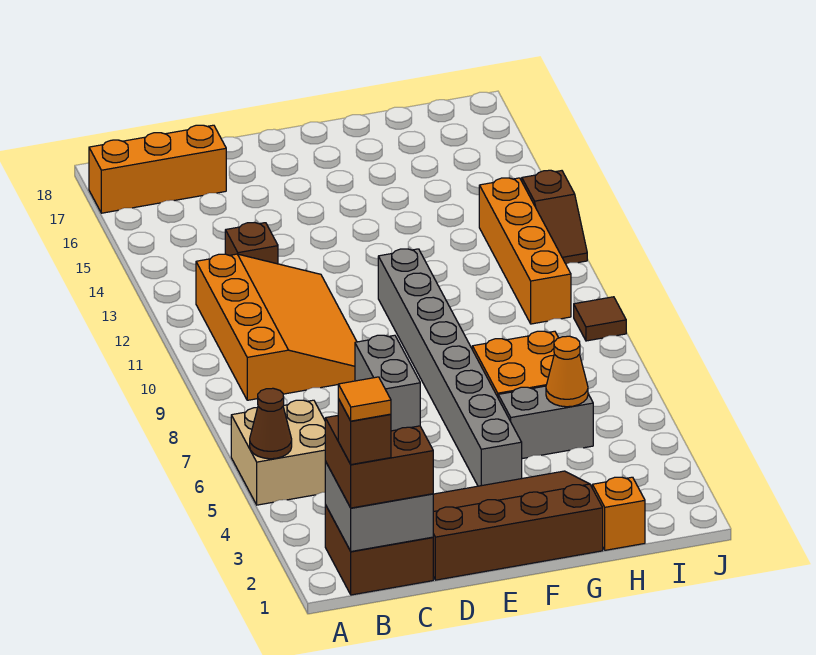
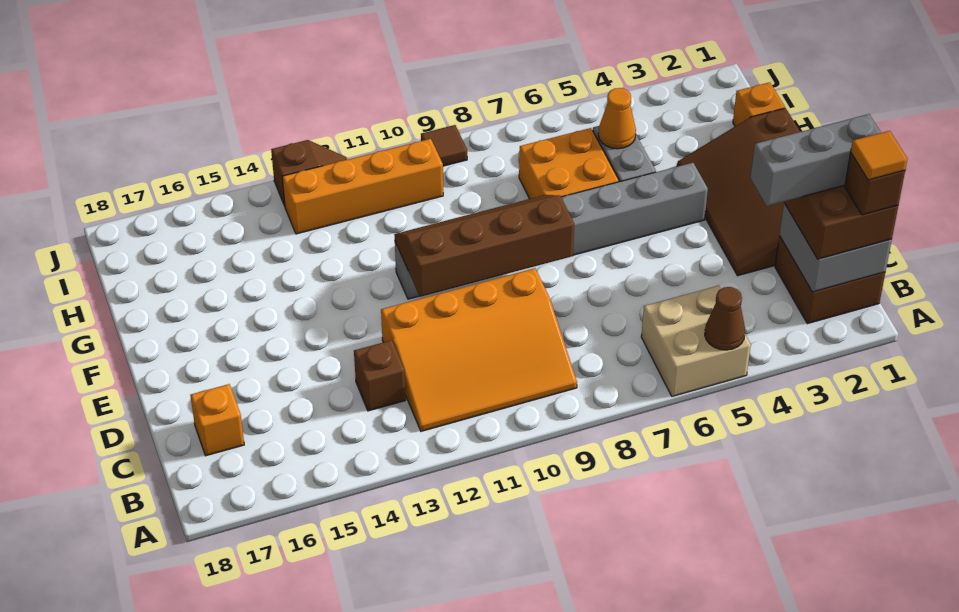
orange 1x3 brick [89,125,226,213] -> orange 1x1 brick [190,384,244,456]
orange 3x4 slope [196,254,357,400] -> orange 3x4 slope turned to [381,268,577,431]
grey 1x2 brick [355,335,420,431] -> grey 1x3 brick [750,114,881,206]
none -> brown 2x4 slope [394,195,574,297]

